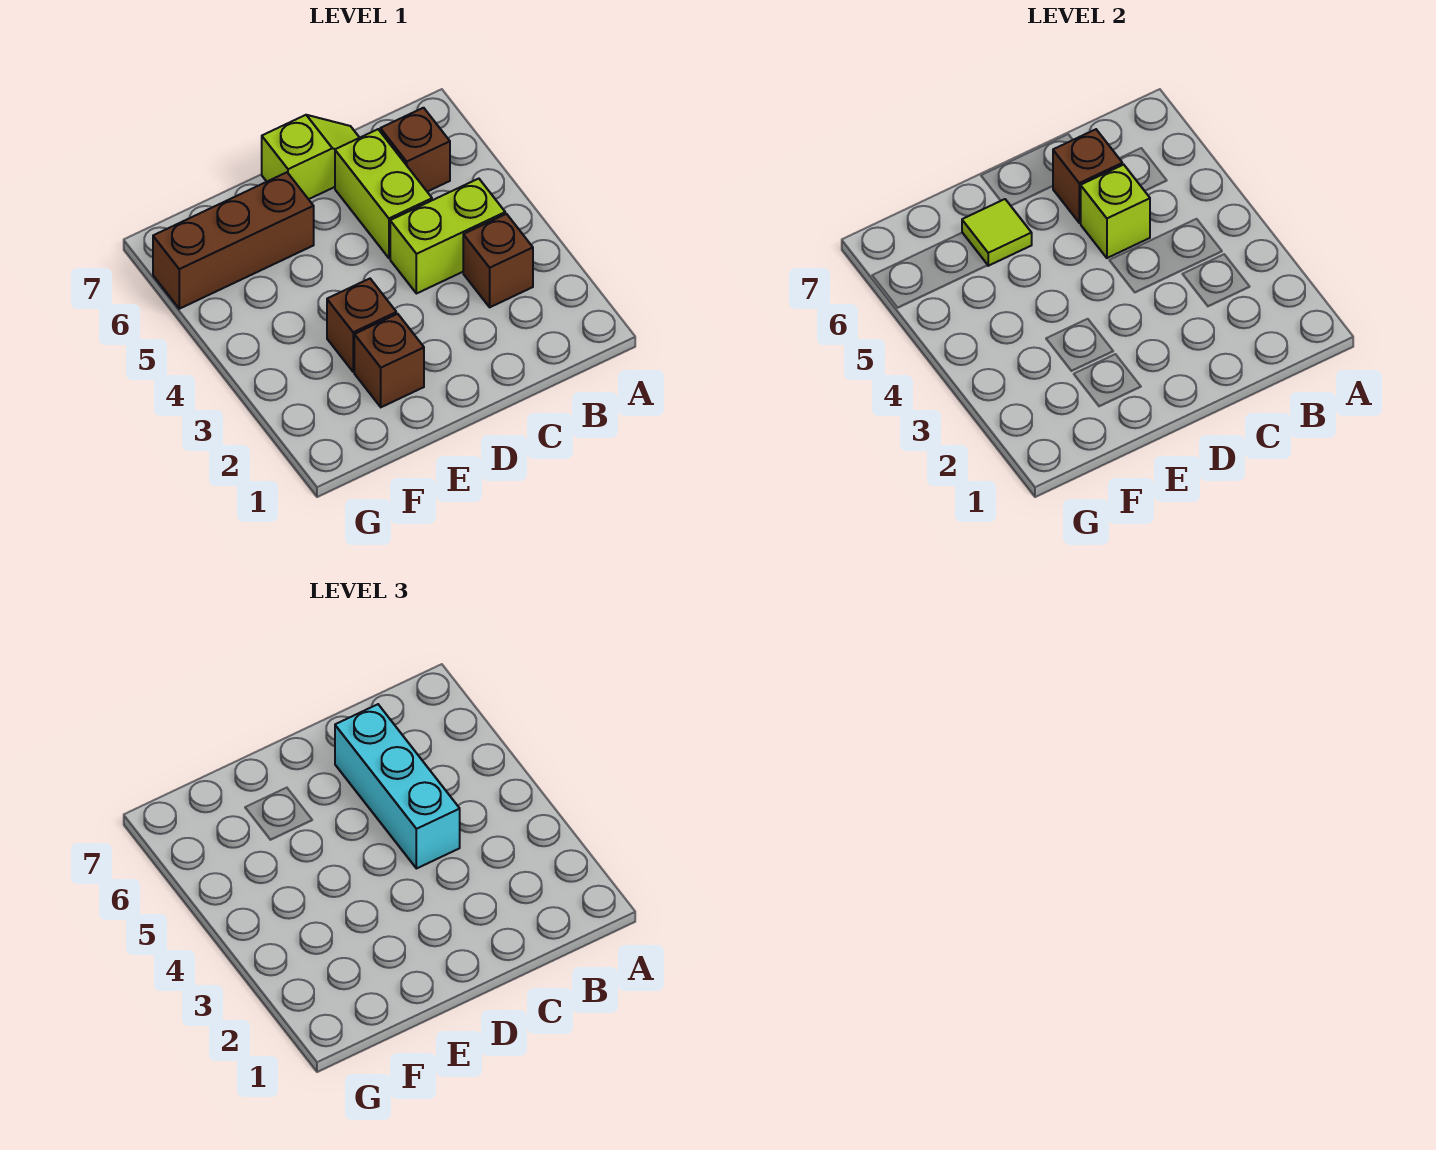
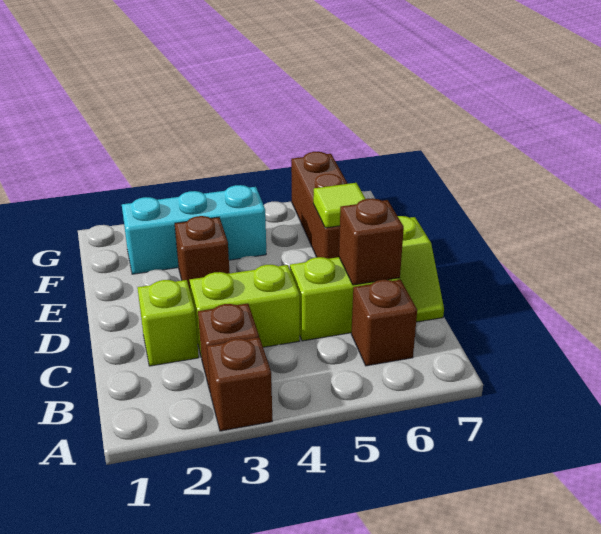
lime 1x2 brick [390,179,505,294] -> lime 1x2 brick turned to [190,265,300,355]
cyan 1x3 brick [335,704,460,869] -> cyan 1x3 brick moved to [122,185,266,274]
lime 1x1 brick [1081,165,1150,258] -> lime 1x1 brick moved to [137,280,199,366]
brown 1x1 brick [354,314,424,407] -> brown 1x1 brick moved to [207,337,272,431]

